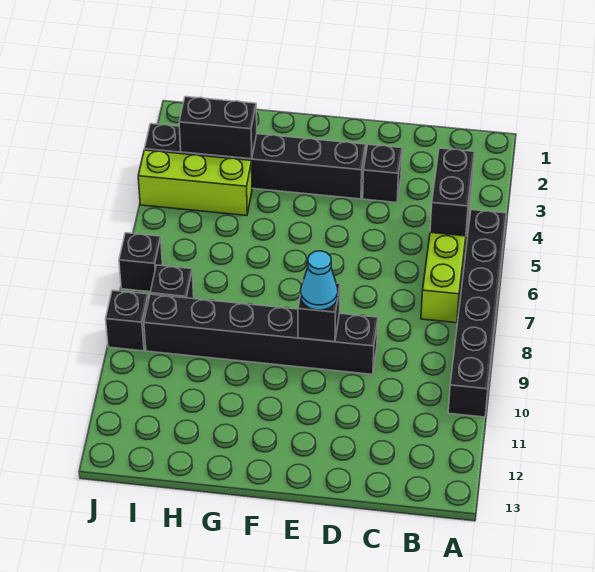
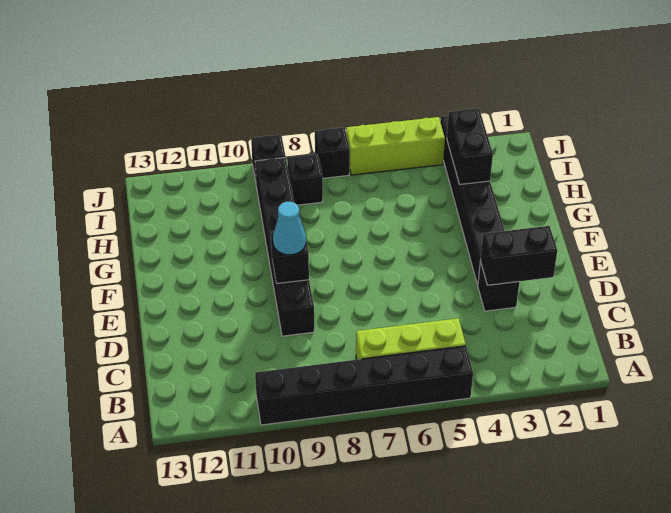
black 1x2 brick [430,148,475,236] -> black 1x2 brick moved to [480,226,557,285]
lime 1x3 brick [138,150,252,216] -> lime 1x3 brick turned to [346,117,445,175]

